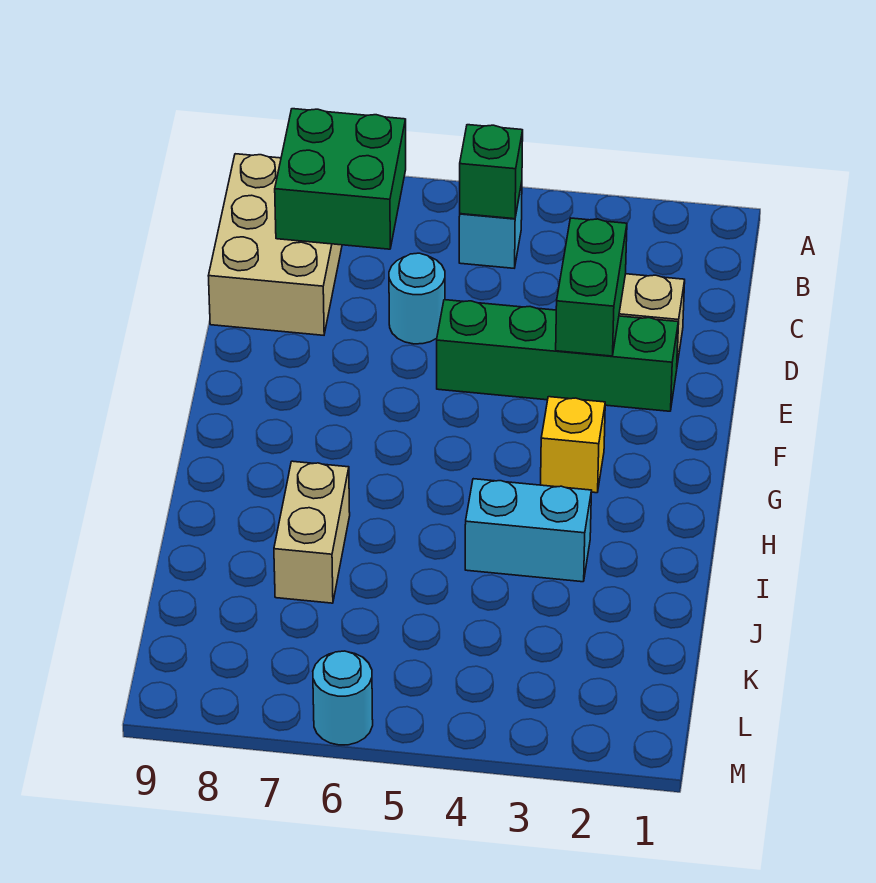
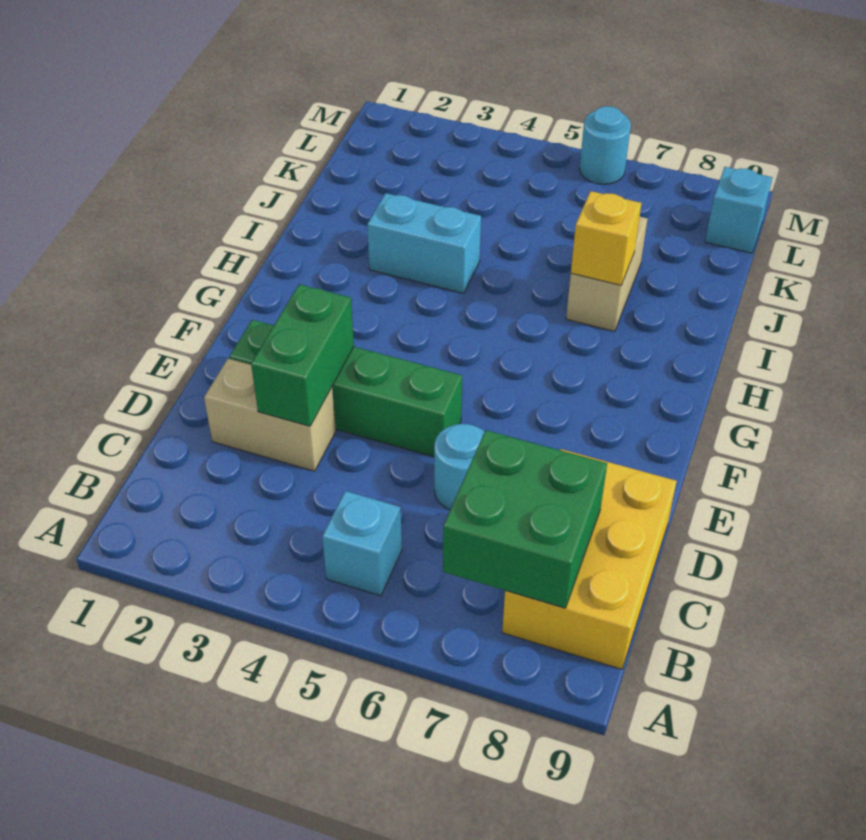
green 1x1 brick [460,125,523,219] -> none
tan 2x3 brick [209,154,342,335] -> yellow 2x3 brick [502,449,677,669]
yellow 1x1 brick [541,397,605,493] -> yellow 1x1 brick moved to [571,191,641,285]
none -> cyan 1x1 brick [705,167,772,253]

